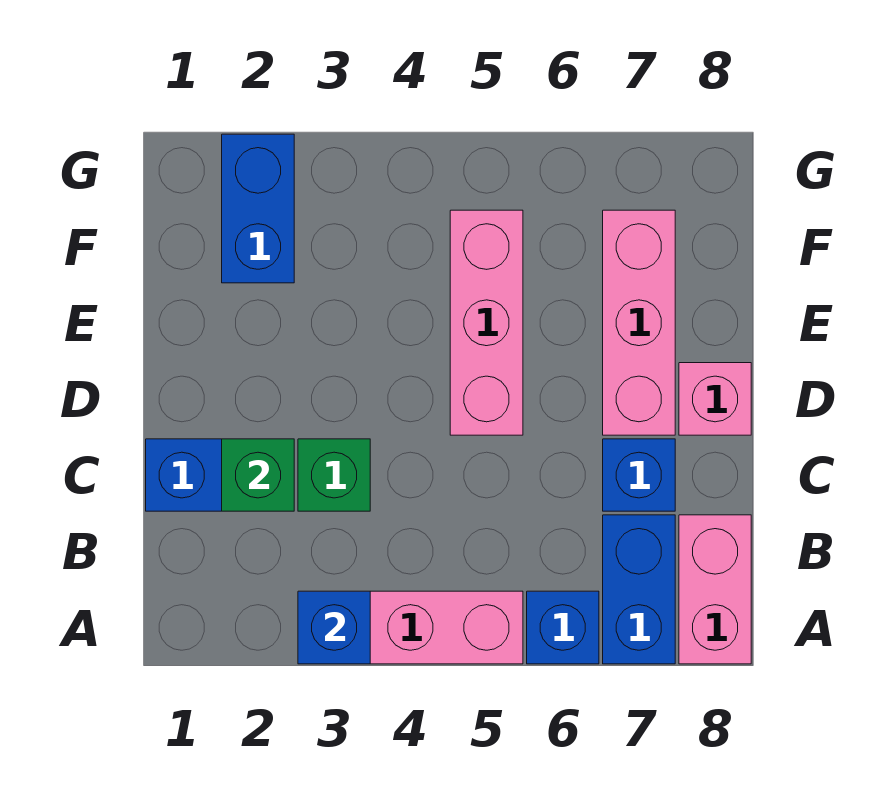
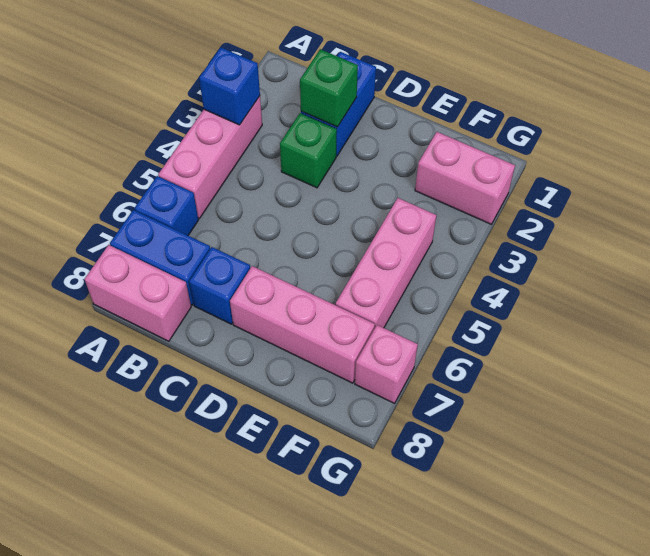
pink 1x3 brick [450,210,523,435] -> pink 1x3 brick turned to [336,198,436,329]
pink 1x1 brick [679,363,751,435] -> pink 1x1 brick moved to [355,325,418,403]
blue 1x2 brick [222,134,294,283] -> pink 1x2 brick [415,132,515,224]

